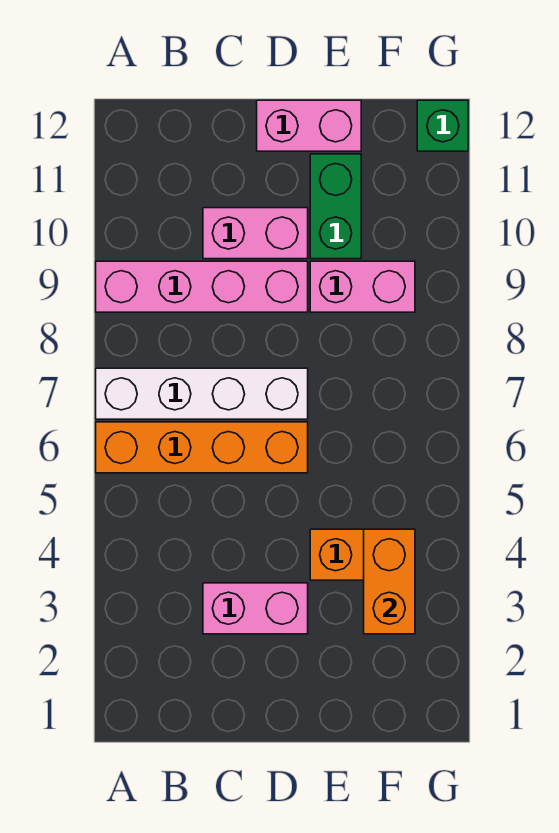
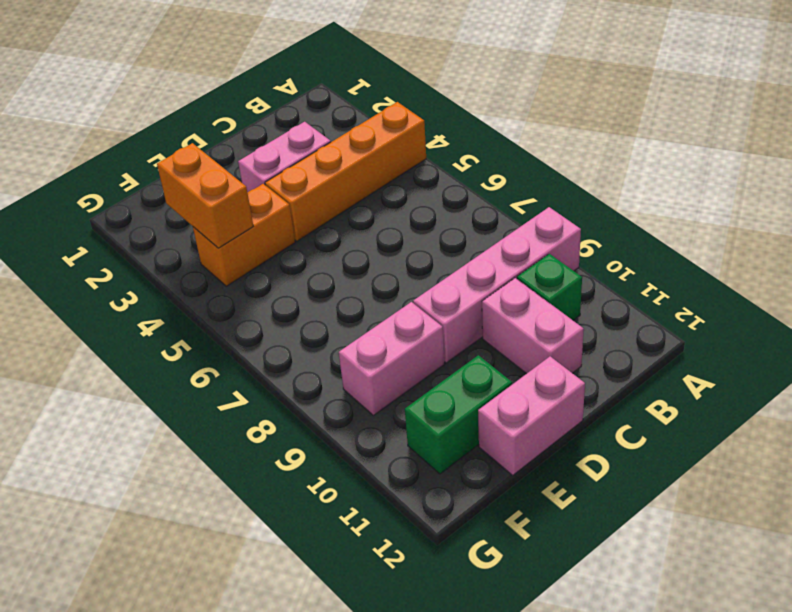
orange 1x4 brick [96,422,308,473] -> orange 1x4 brick moved to [265,102,426,241]
white 1x4 brick [96,368,308,419] -> none
pink 1x2 brick [203,208,308,259] -> pink 1x2 brick turned to [482,278,584,374]
green 1x2 brick [310,154,361,259] -> green 1x2 brick turned to [405,355,512,474]
green 1x1 brick [417,100,468,151] -> green 1x1 brick moved to [517,254,582,320]

